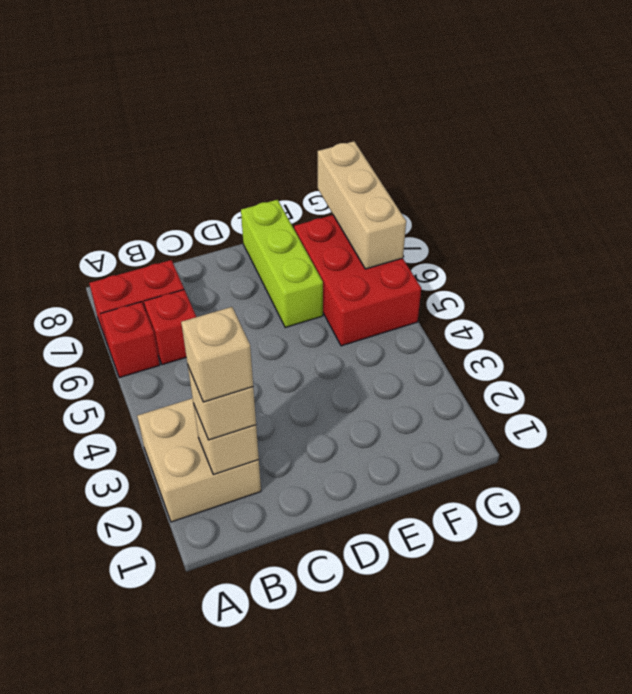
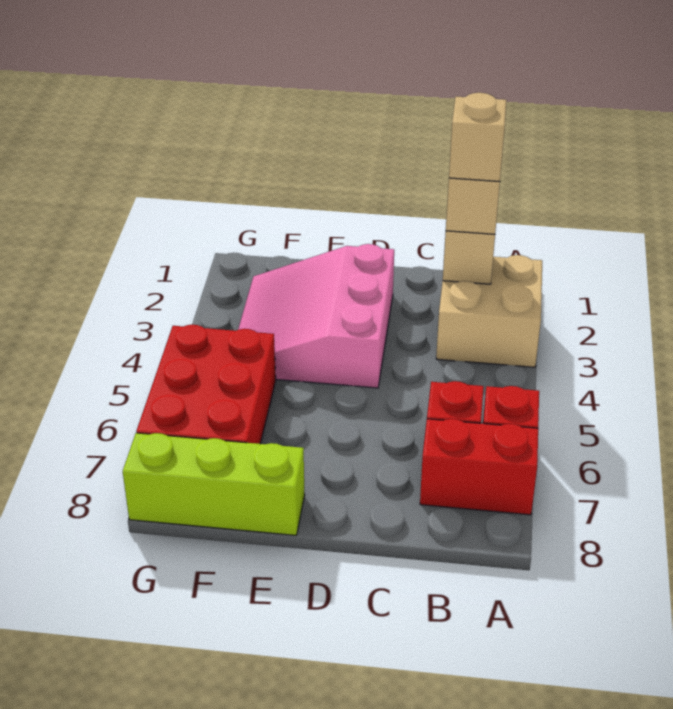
none -> pink 3x3 slope [238,244,394,388]
lime 1x3 brick [241,200,323,328] -> lime 1x3 brick turned to [123,433,305,535]
tan 1x3 brick [318,141,406,269] -> none

